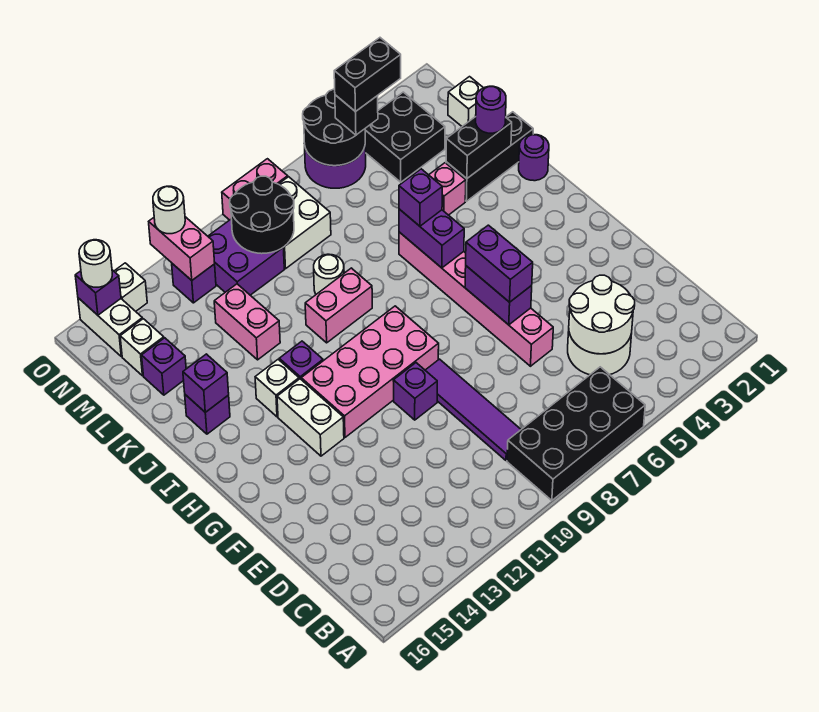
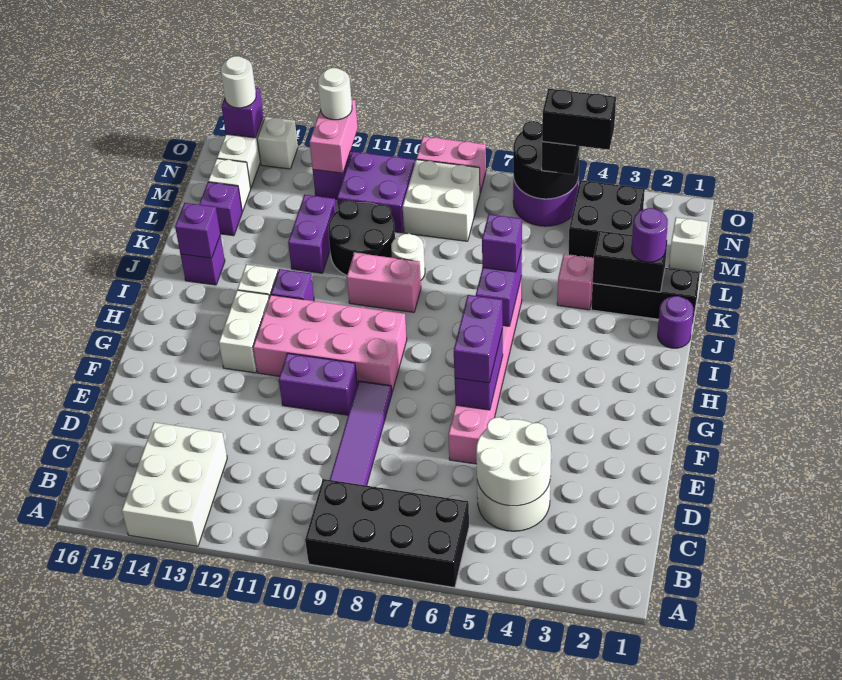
none -> white 2x3 brick [122,422,227,546]
purple 1x1 brick [393,363,437,420] -> purple 1x2 brick [279,353,357,415]
pink 1x2 brick [214,284,280,360] -> purple 1x2 brick [288,195,336,273]
black 2x2 round brick [230,176,294,254] -> black 2x2 round brick moved to [328,200,395,275]

